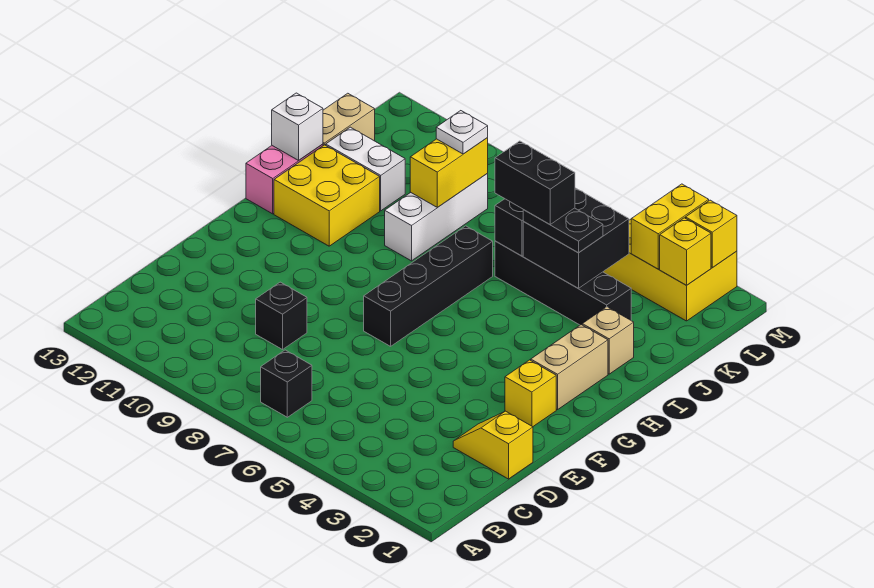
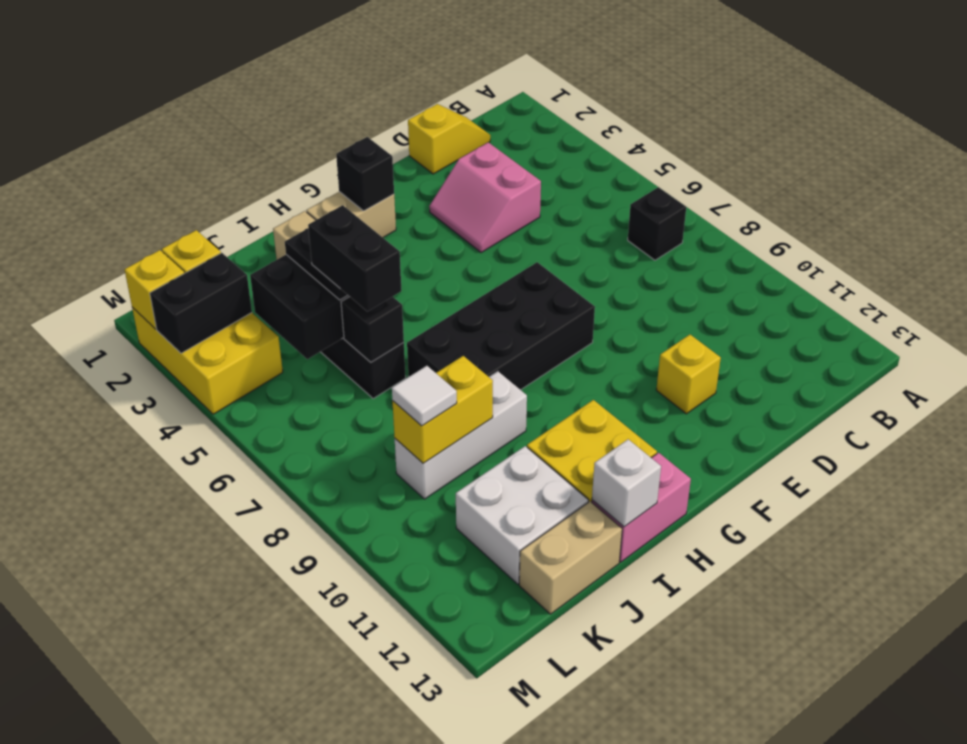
yellow 1x2 slope [453,411,533,479] -> yellow 1x2 slope turned to [408,104,490,174]
none -> pink 2x2 slope [429,142,541,253]
black 1x1 brick [256,282,307,349] -> black 1x1 brick moved to [336,137,394,211]
yellow 1x1 brick [505,360,556,427] -> yellow 1x1 brick moved to [656,335,721,414]
black 1x4 brick [364,226,493,346] -> black 2x4 brick [407,262,595,390]
white 1x2 brick [326,127,405,211] -> white 2x2 brick [456,446,589,584]
white 1x1 plate [436,111,488,154] -> white 1x1 tile [392,366,457,426]
yellow 1x2 brick [631,184,709,269] -> black 1x2 brick [150,253,252,353]

